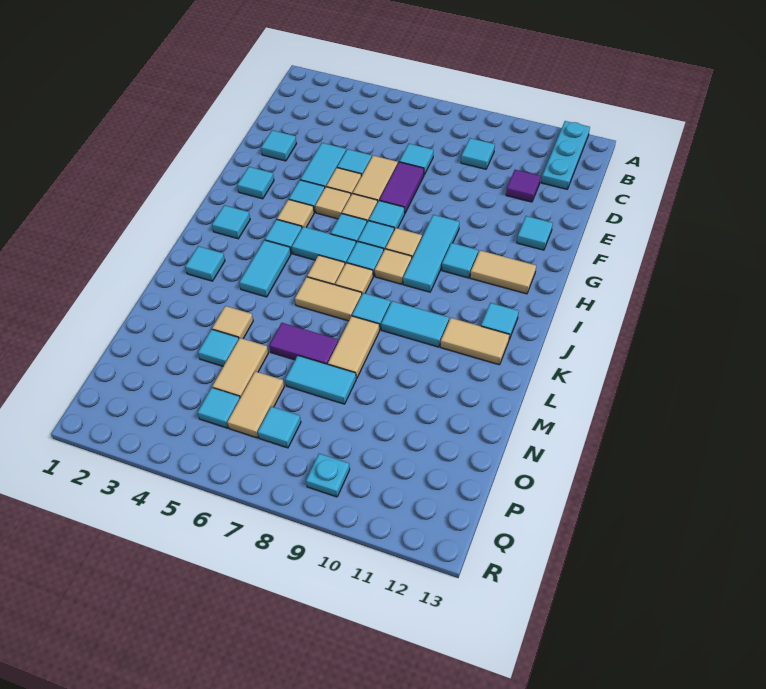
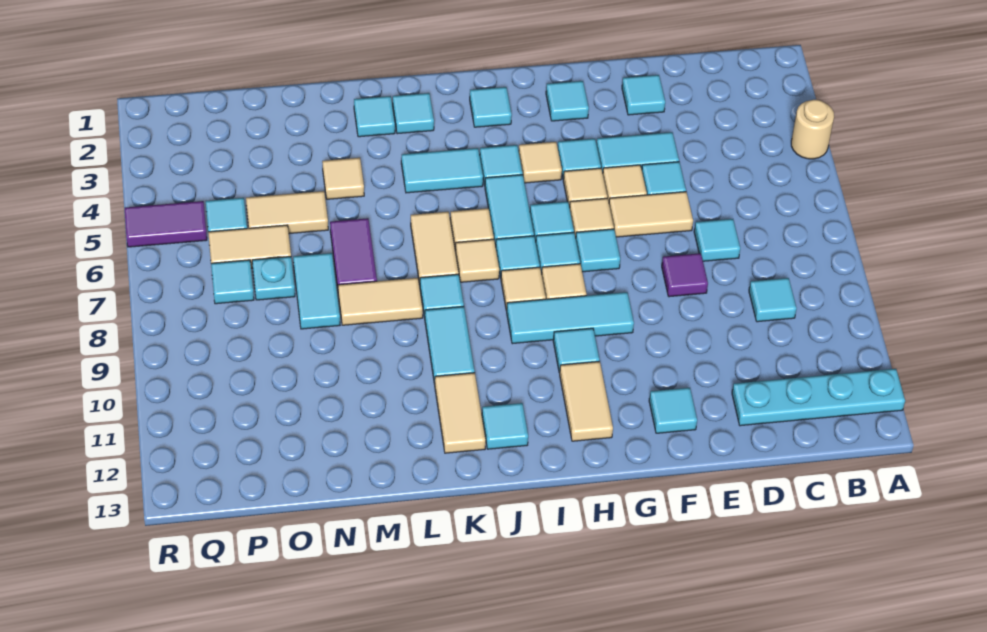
none -> tan 1x1 round brick [791,100,834,159]
cyan 1x3 plate [541,121,590,189] -> cyan 1x4 plate [732,369,905,426]
purple 1x1 tile [506,170,541,202] -> purple 1x1 tile moved to [662,253,708,297]
purple 1x2 tile [379,162,424,213] -> purple 1x2 tile moved to [125,201,207,247]
cyan 1x1 tile [198,329,239,366] -> cyan 1x1 tile moved to [354,96,395,137]
cyan 1x1 plate [306,454,350,497] -> cyan 1x1 plate moved to [252,257,295,300]

